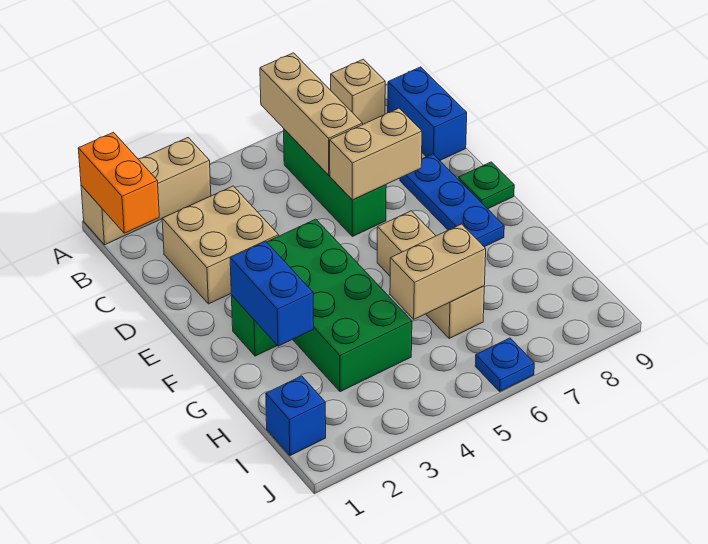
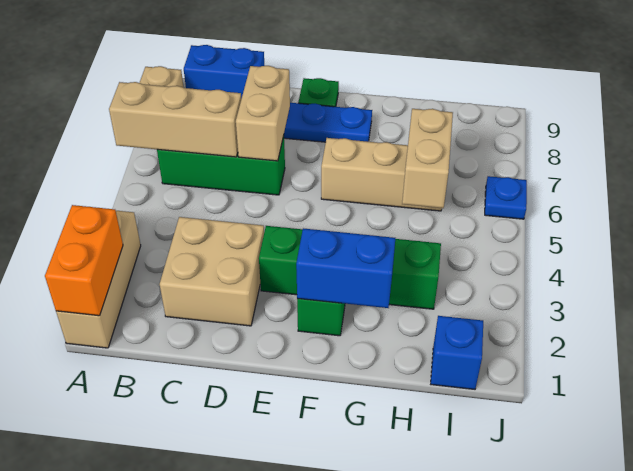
orange 1x2 brick [78,132,159,233] -> orange 1x2 brick turned to [45,205,123,316]
green 2x4 brick [267,219,412,392] -> green 1x4 brick [259,226,441,309]

